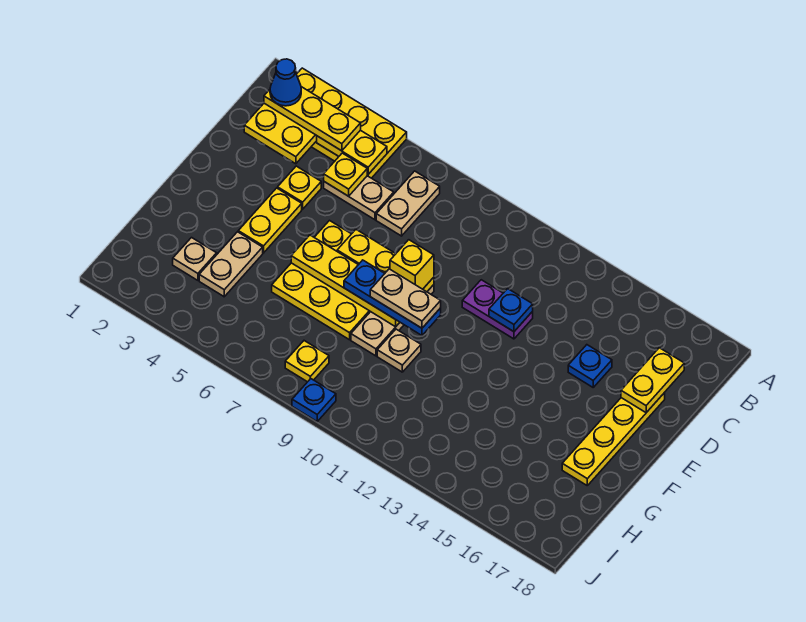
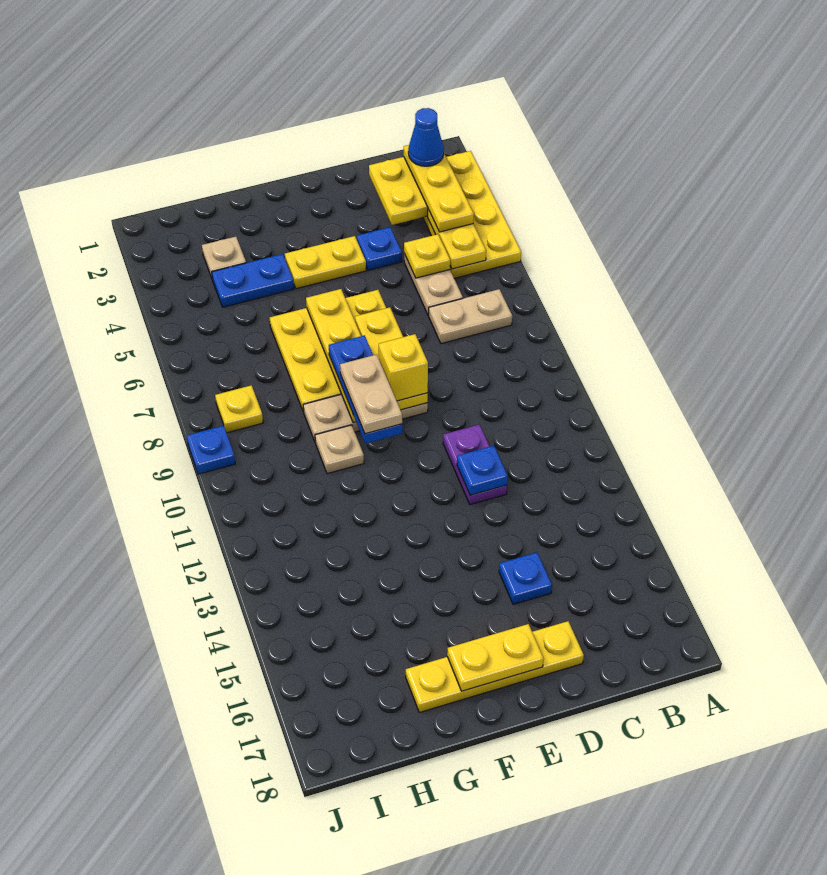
yellow 1x2 plate [621,348,684,412] -> yellow 1x2 plate moved to [447,624,544,691]
yellow 1x1 plate [278,166,321,209] -> blue 1x1 plate [357,227,402,270]
tan 1x2 plate [199,232,263,297] -> blue 1x2 plate [212,254,294,307]

